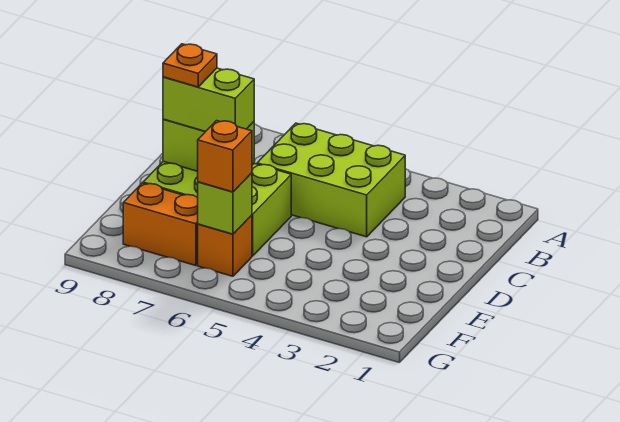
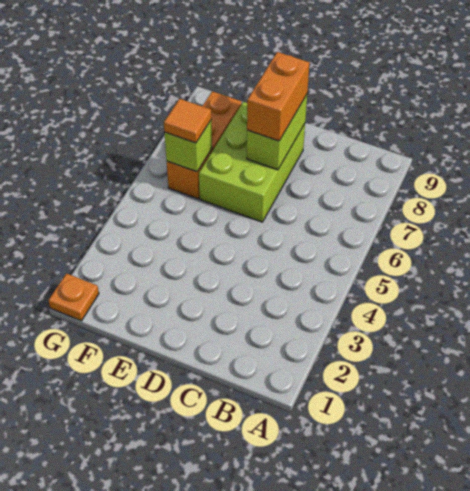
lime 2x3 brick [257,123,405,237] -> none
lime 1x2 brick [163,68,254,132] -> orange 1x2 brick [247,52,309,141]
orange 1x1 plate [163,44,217,87] -> orange 1x1 plate moved to [48,273,99,321]
orange 1x1 brick [198,121,252,192] -> orange 1x1 tile [164,99,211,143]

